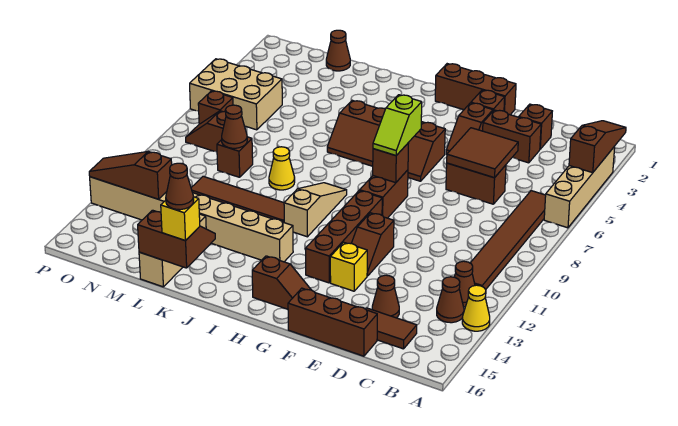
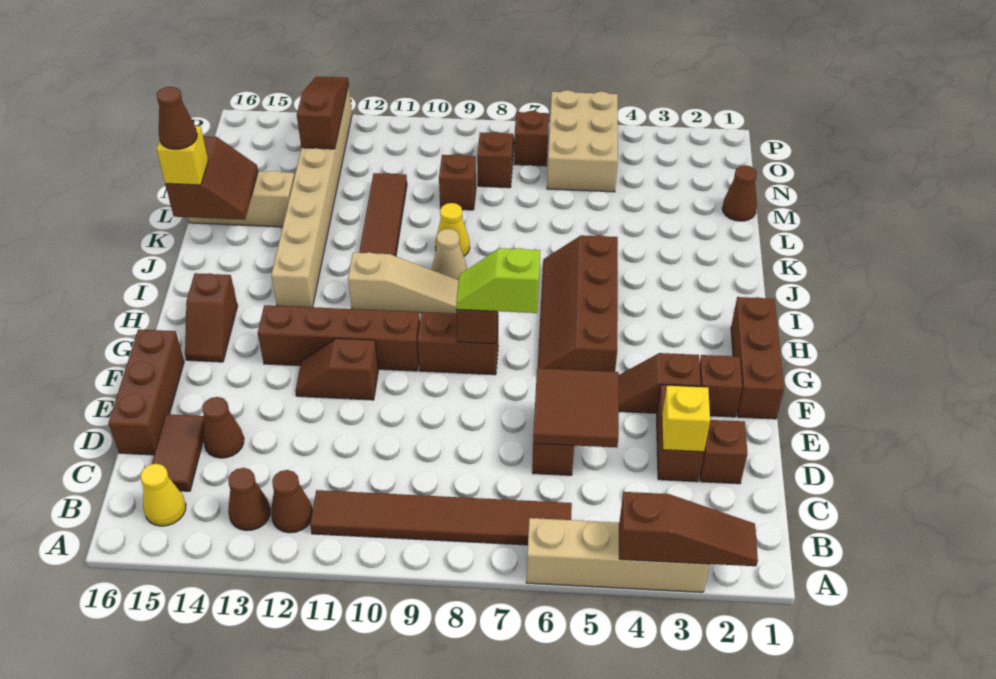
yellow 1x1 cone [462,285,490,331] -> yellow 1x1 cone moved to [141,464,186,526]
yellow 1x1 brick [330,242,367,291] -> yellow 1x1 brick moved to [662,386,710,452]
none -> tan 1x1 cone [432,229,467,280]
brown 1x1 cone [222,105,247,148] -> none

